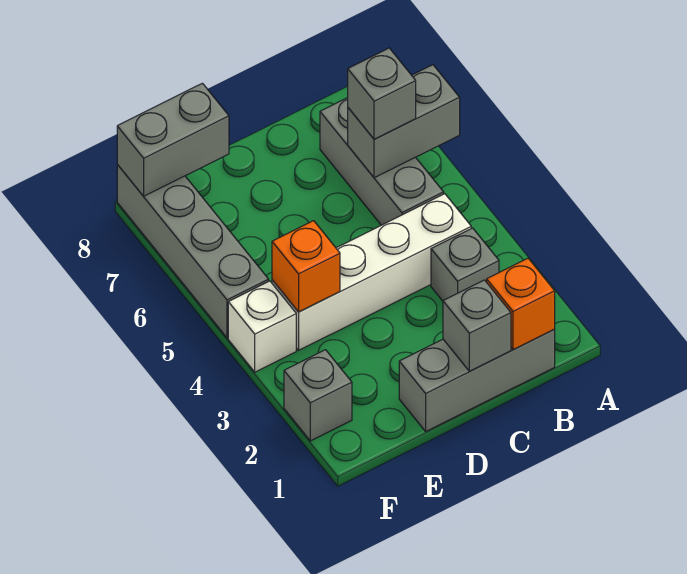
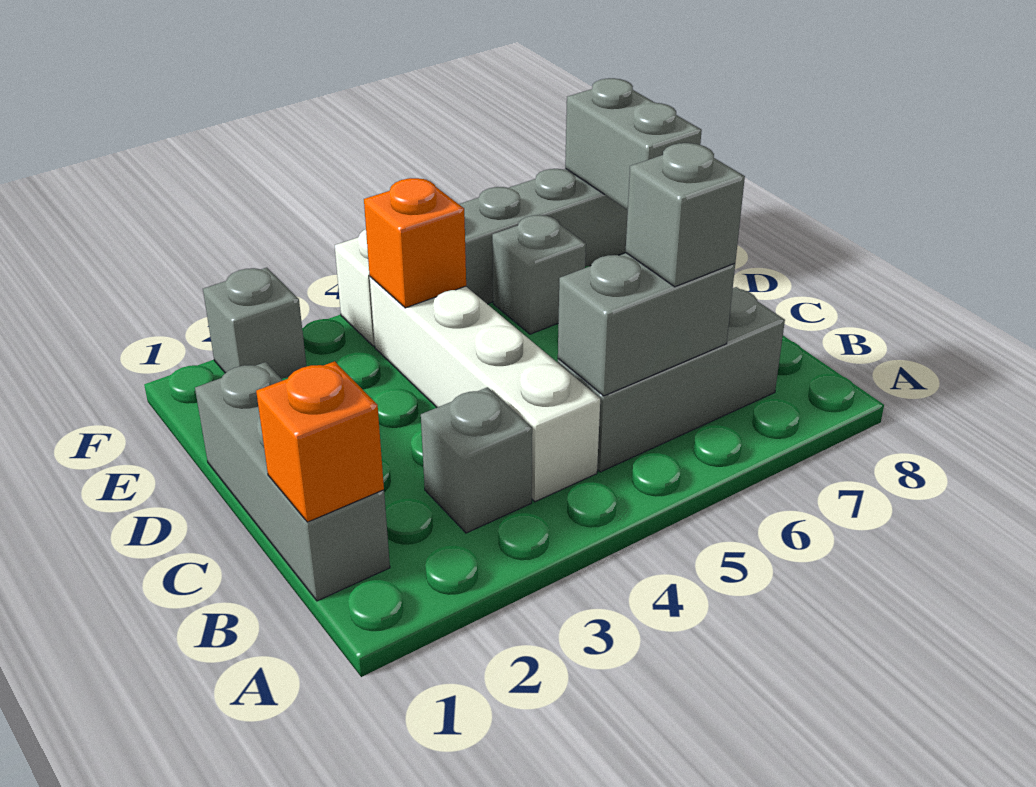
grey 1x2 brick [348,65,460,178] -> grey 1x2 brick turned to [558,253,735,396]
grey 1x1 brick [443,280,511,371] -> grey 1x1 brick moved to [492,215,586,334]

